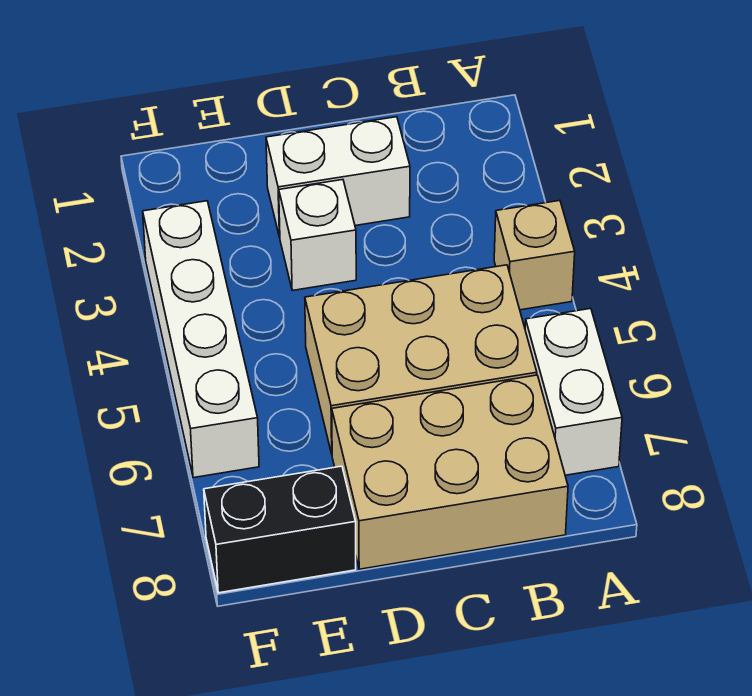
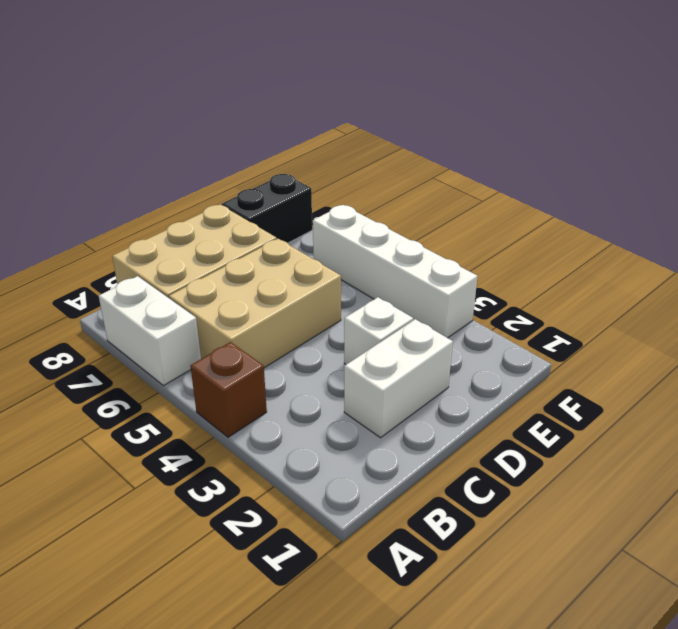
tan 1x1 brick [494,201,575,310] -> brown 1x1 brick [190,342,267,437]

